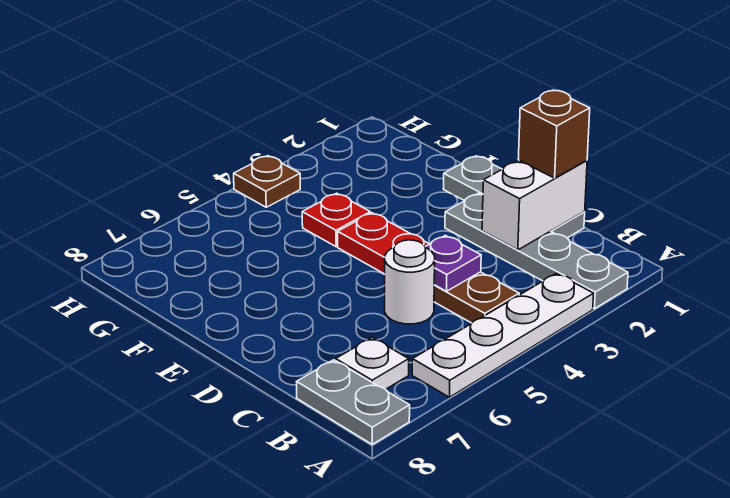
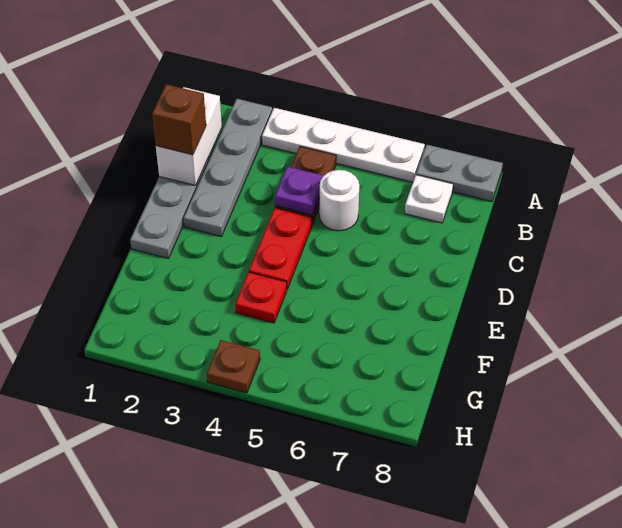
grey 1x2 plate [297,360,410,444] -> grey 1x2 plate turned to [416,145,503,202]
white 1x2 brick [482,160,587,250] -> white 1x2 brick turned to [156,87,222,185]

